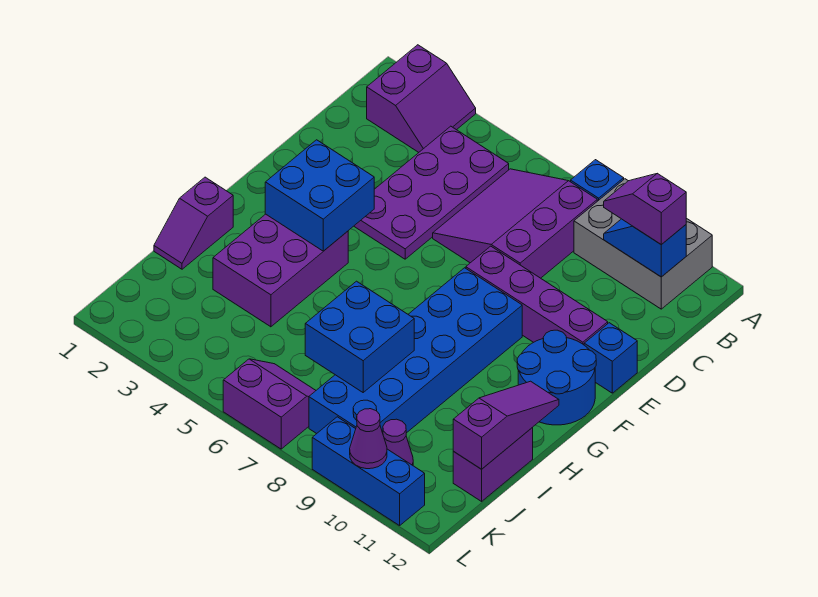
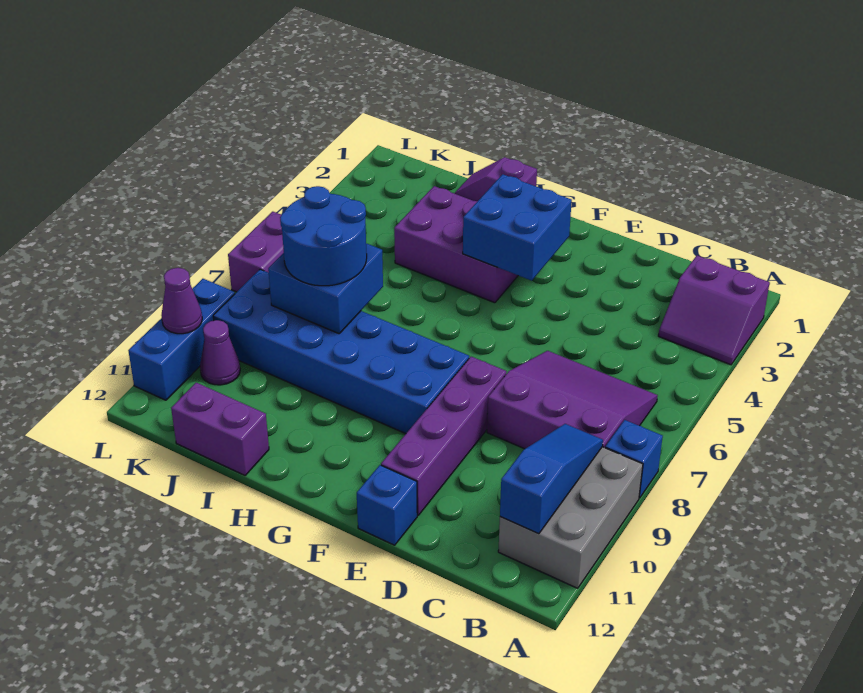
purple 2x4 plate [354,126,509,259] -> none
blue 1x2 slope [604,219,686,277] -> blue 1x3 slope [500,424,603,534]
purple 1x2 slope [604,173,686,245] -> none
blue 2x2 round brick [517,330,596,425] -> blue 2x2 round brick moved to [280,186,367,286]
purple 1x3 slope [453,381,559,469] -> none

